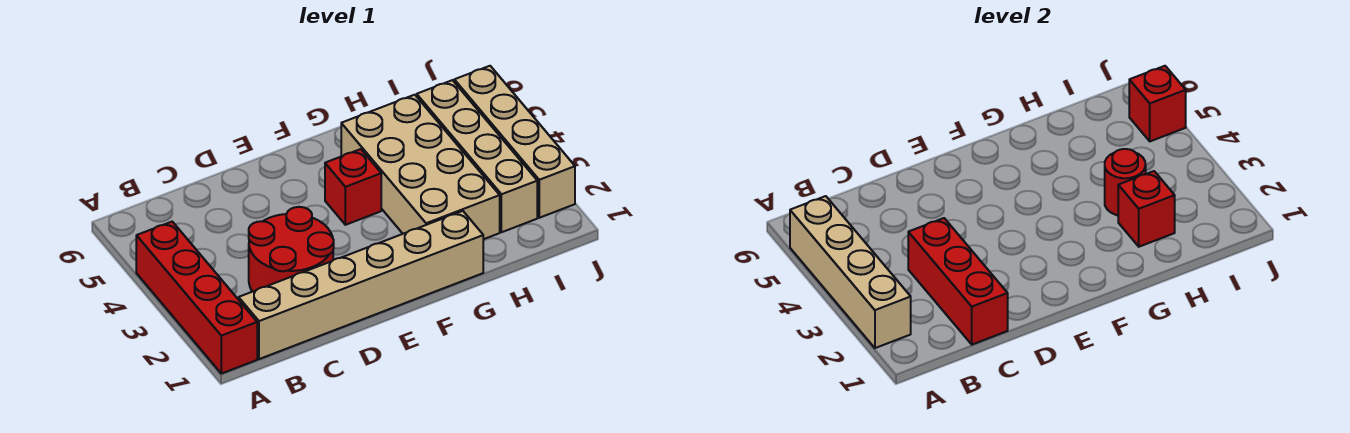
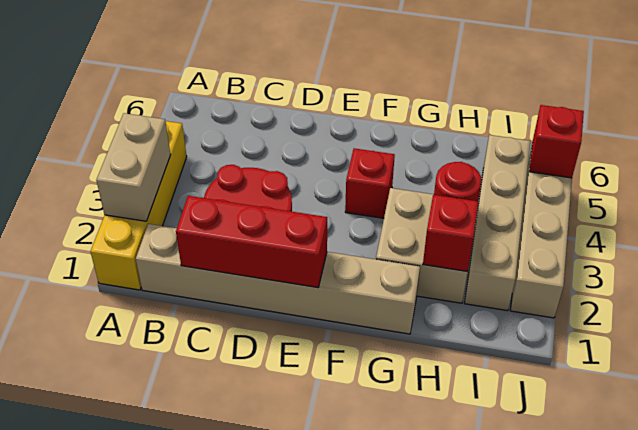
red 1x4 brick [136,222,257,374] -> yellow 1x4 brick [90,121,187,290]
tan 1x4 brick [790,196,911,348] -> tan 1x2 brick [96,113,171,221]
red 1x3 brick [908,218,1008,345] -> red 1x3 brick turned to [176,196,327,288]
tan 2x4 brick [341,95,500,239] -> tan 2x2 brick [376,188,468,303]

